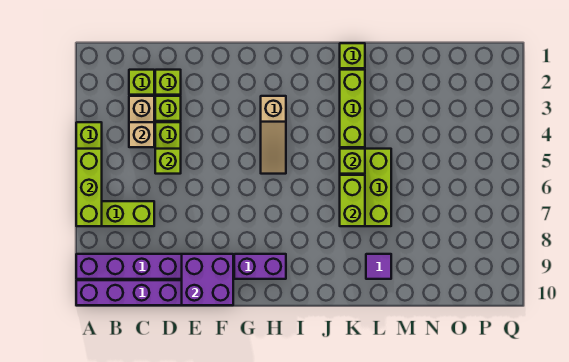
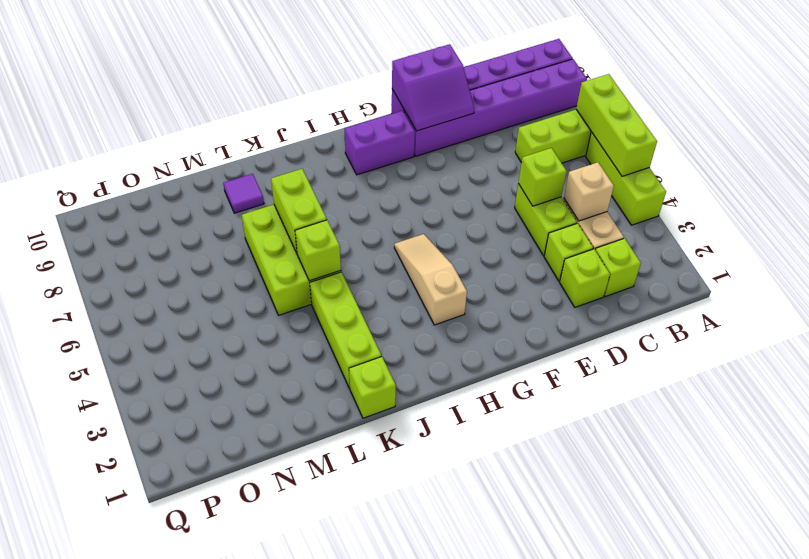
purple 2x2 brick [182,254,233,305] -> purple 2x2 slope [392,44,474,131]

